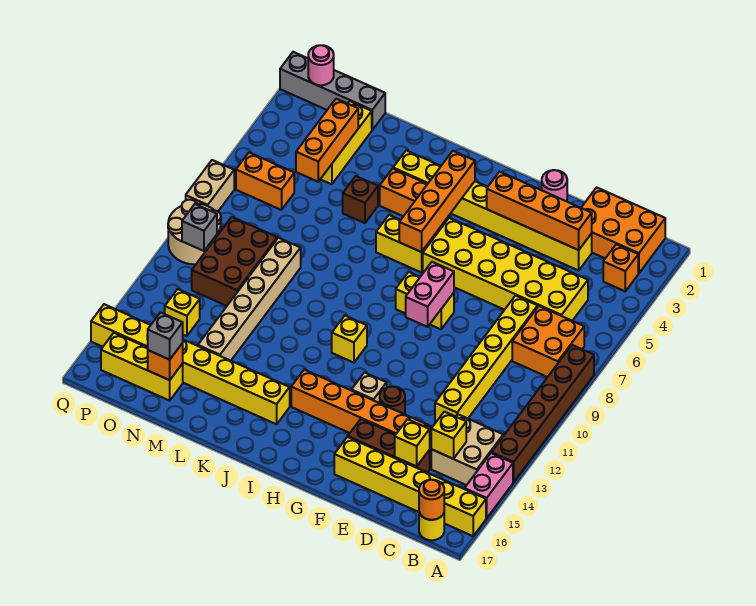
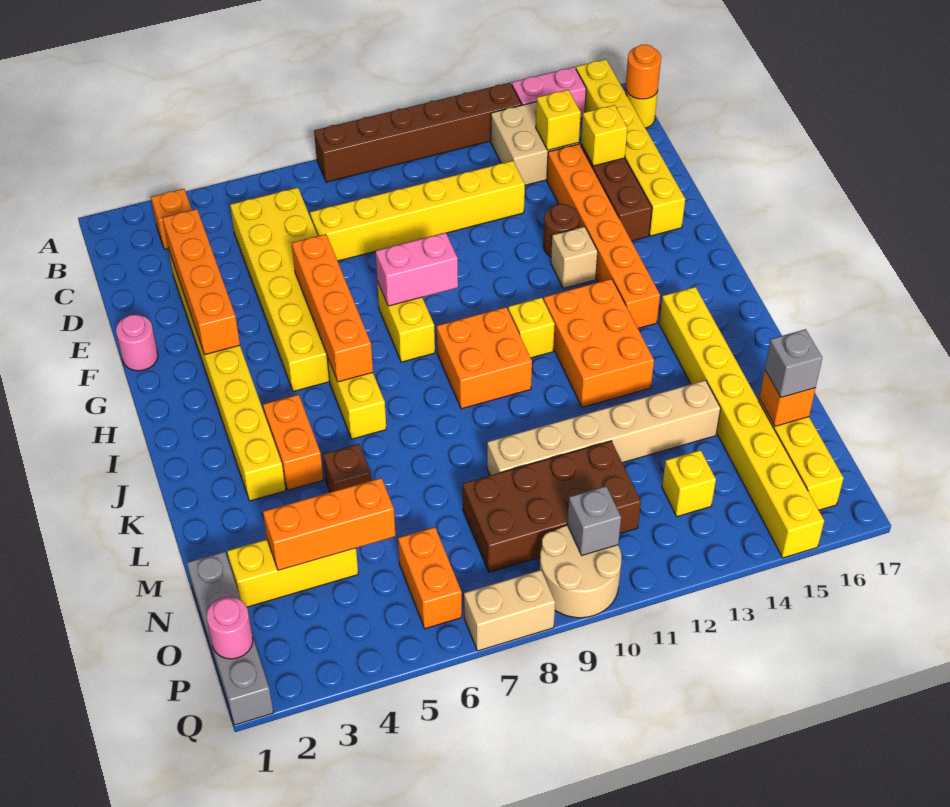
orange 2x3 brick [581,187,665,273] -> orange 2x3 brick moved to [543,279,654,407]
orange 2x2 brick [512,306,584,377] -> orange 2x2 brick moved to [437,307,532,409]
orange 1x4 brick [399,151,475,252] -> orange 1x4 brick turned to [292,234,373,382]
brown 2x3 brick [192,217,277,306] -> brown 2x4 brick [462,441,641,572]

